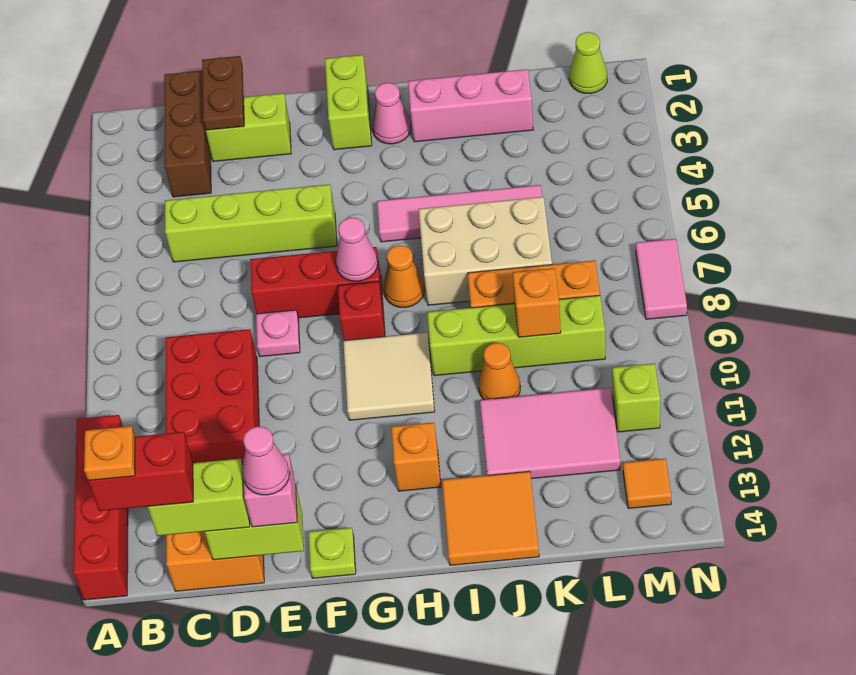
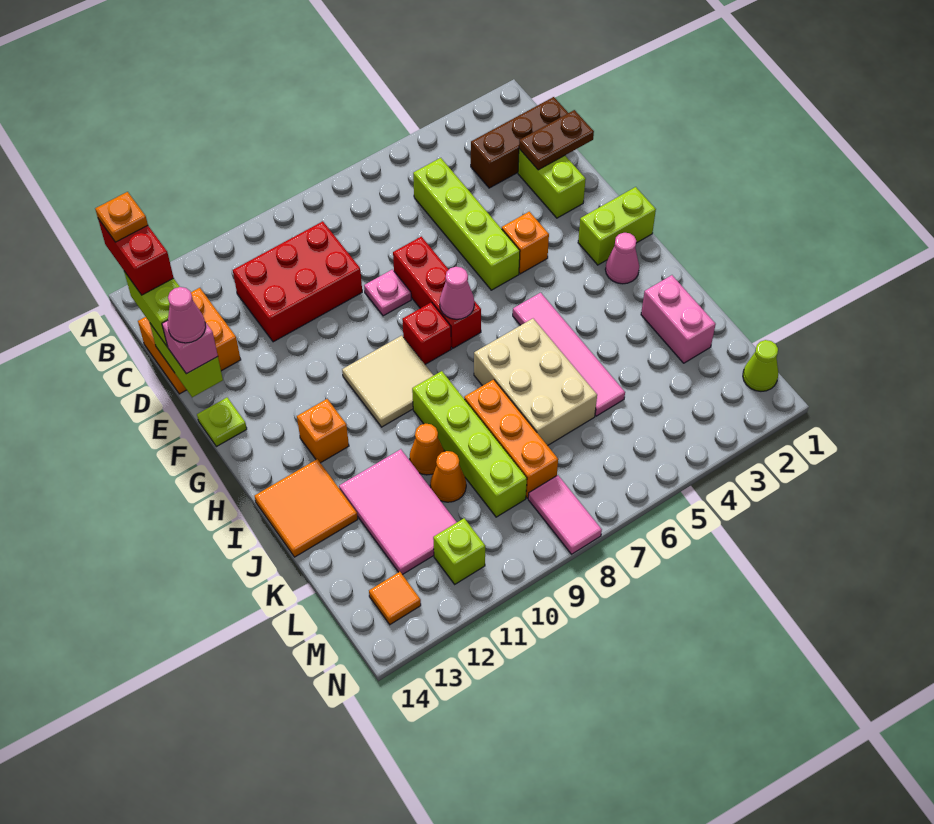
red 1x4 brick [73,415,128,600] -> none
orange 1x1 cone [384,245,424,308] -> orange 1x1 cone moved to [430,451,466,502]
pink 1x3 brick [408,69,533,142] -> pink 1x2 brick [641,275,716,363]
orange 1x1 brick [513,268,561,337] -> orange 1x1 brick moved to [502,212,549,274]
pink 1x2 tile [636,239,687,319] -> pink 1x2 tile turned to [528,475,602,554]

